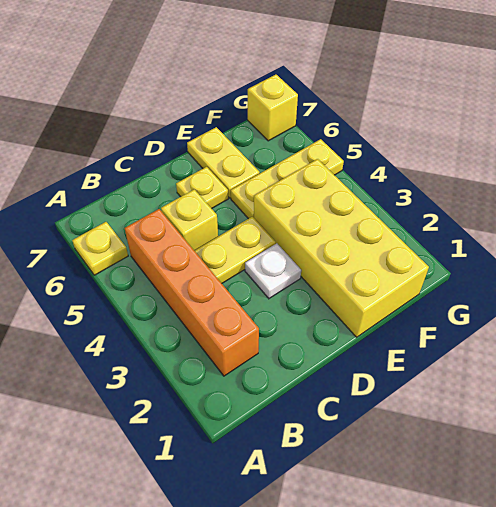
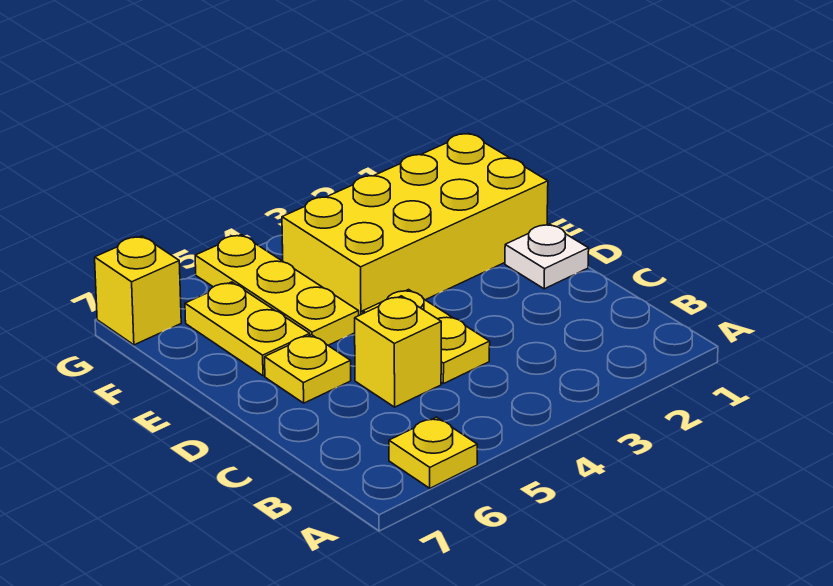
orange 1x4 brick [125,209,259,376] -> none
white 1x1 plate [245,243,301,298] -> white 1x1 plate moved to [505,224,589,289]
yellow 1x2 plate [187,127,260,198] -> yellow 1x2 plate turned to [185,282,310,376]

